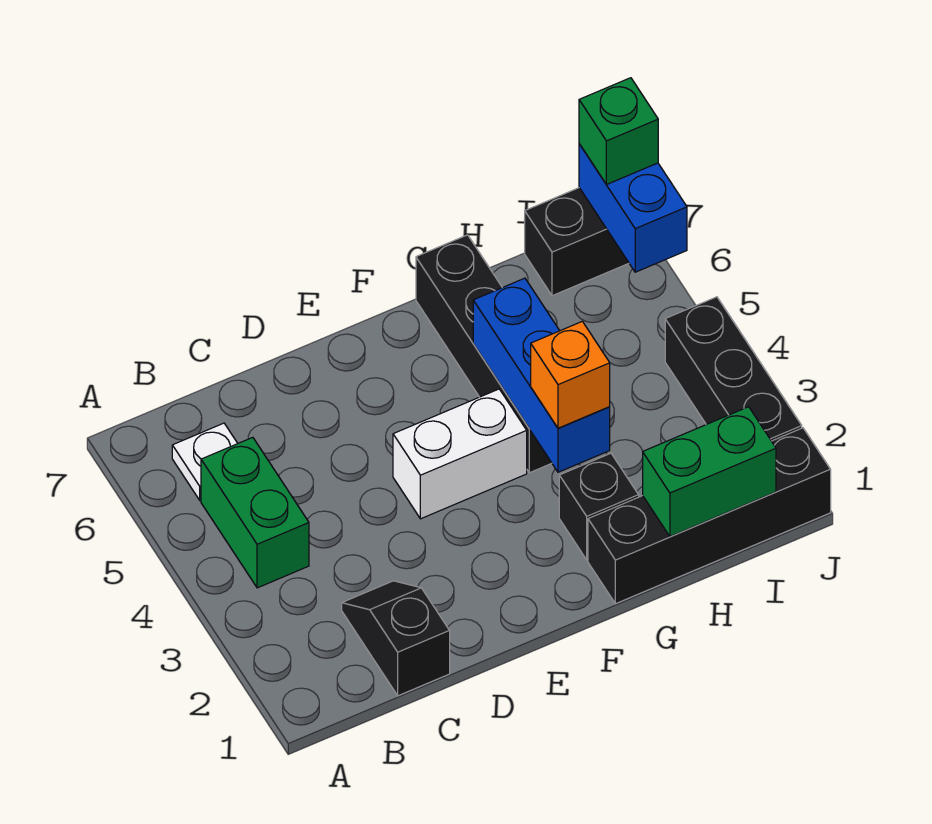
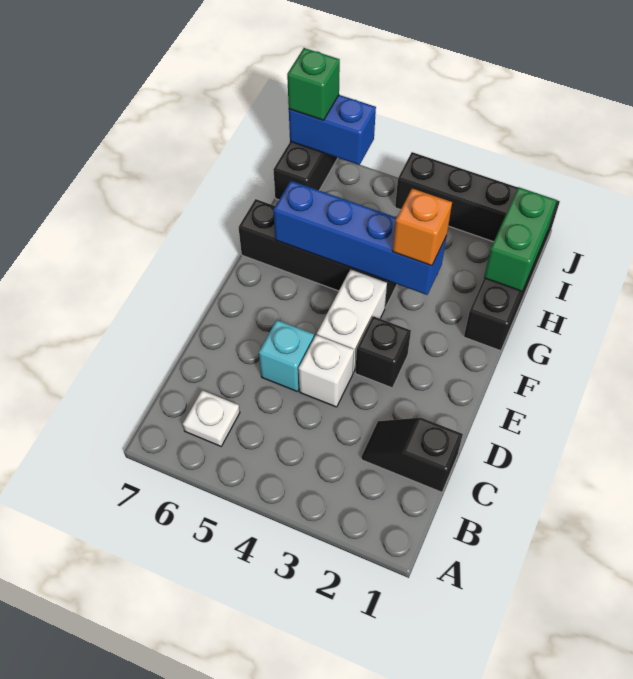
green 1x2 brick [201,437,309,588] -> none
none -> white 1x1 brick [299,335,354,407]
none -> cyan 1x1 brick [259,320,314,392]
black 1x1 brick [559,453,639,560] -> black 1x1 brick moved to [355,316,411,388]
blue 1x3 brick [473,278,610,472] -> blue 1x4 brick [273,181,447,295]

